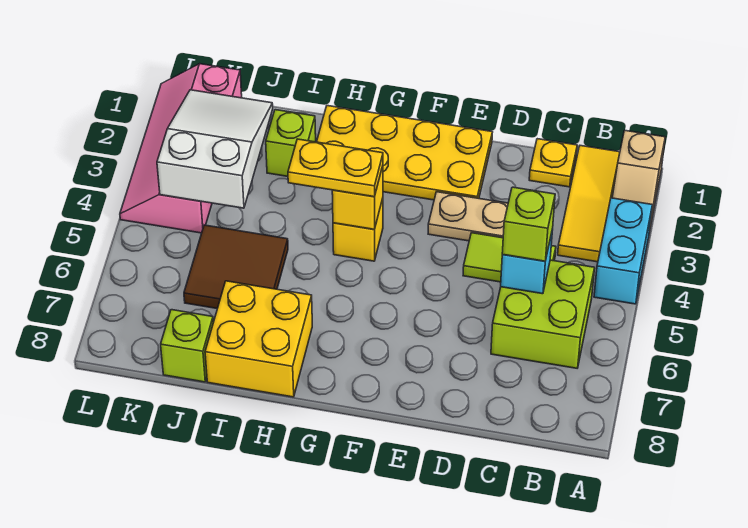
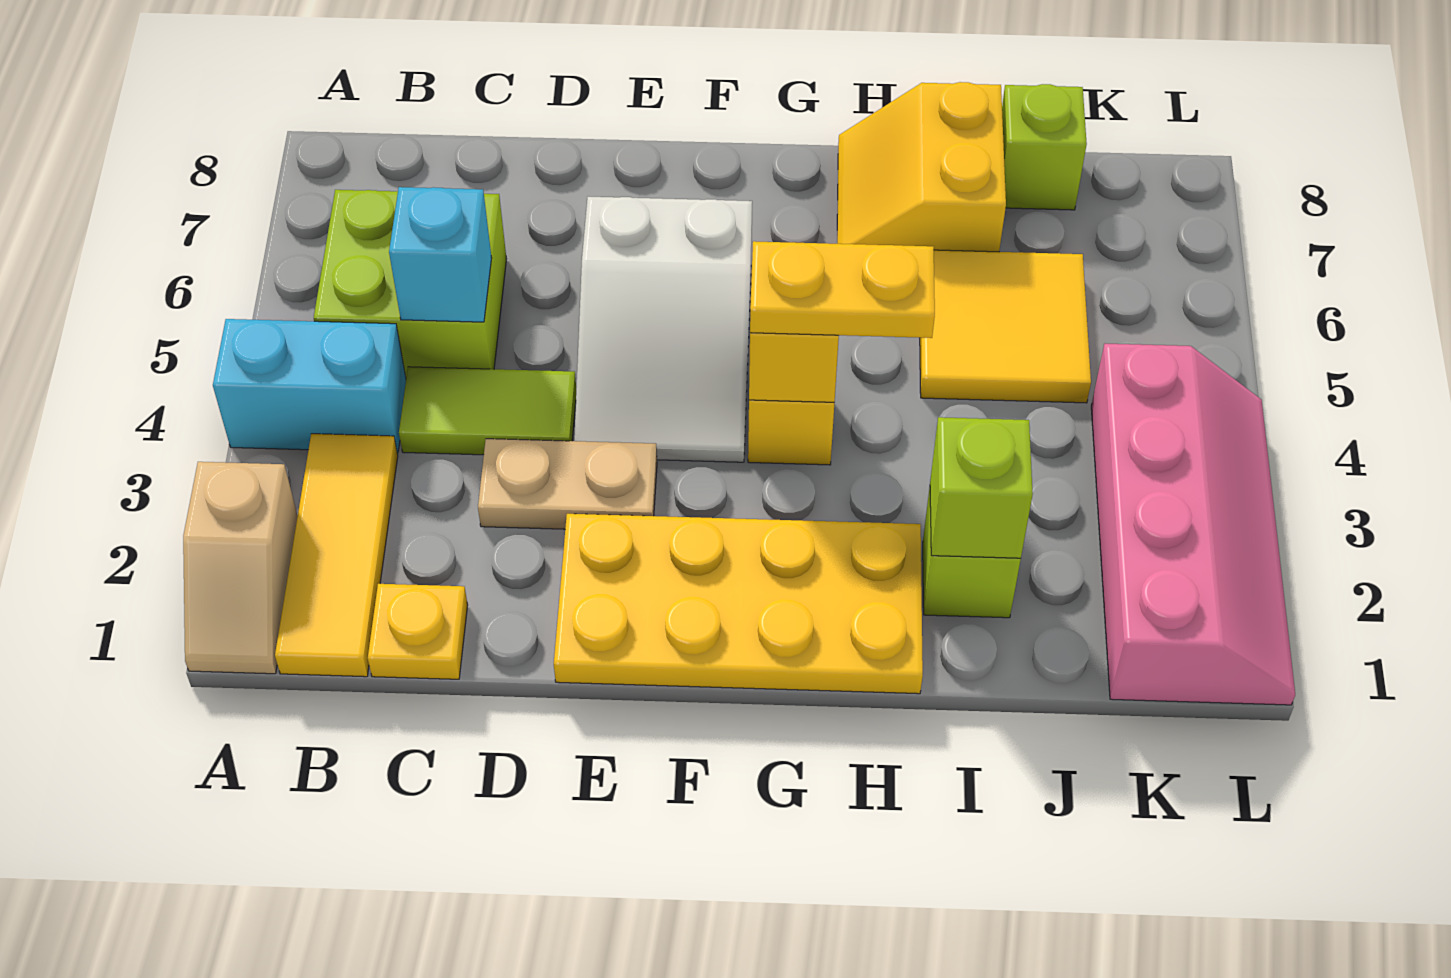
tan 1x2 slope [612,131,665,232] -> tan 1x2 slope turned to [183,462,298,674]
cyan 1x2 brick [594,198,652,304] -> cyan 1x2 brick turned to [213,319,406,452]
lime 1x1 brick [502,187,555,261] -> lime 1x1 brick moved to [930,417,1033,558]
yellow 2x2 brick [205,281,312,397] -> yellow 2x2 slope [837,82,1006,252]
brown 2x2 tile [184,225,288,309] -> yellow 2x2 tile [920,250,1091,403]
white 2x3 slope [157,90,273,208] -> white 2x3 slope moved to [574,197,752,462]

